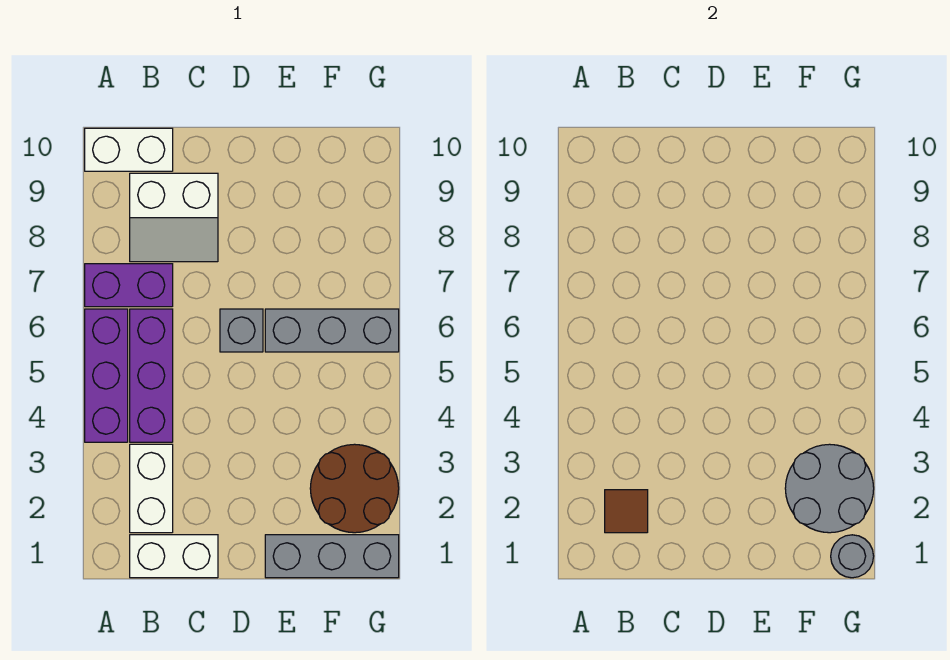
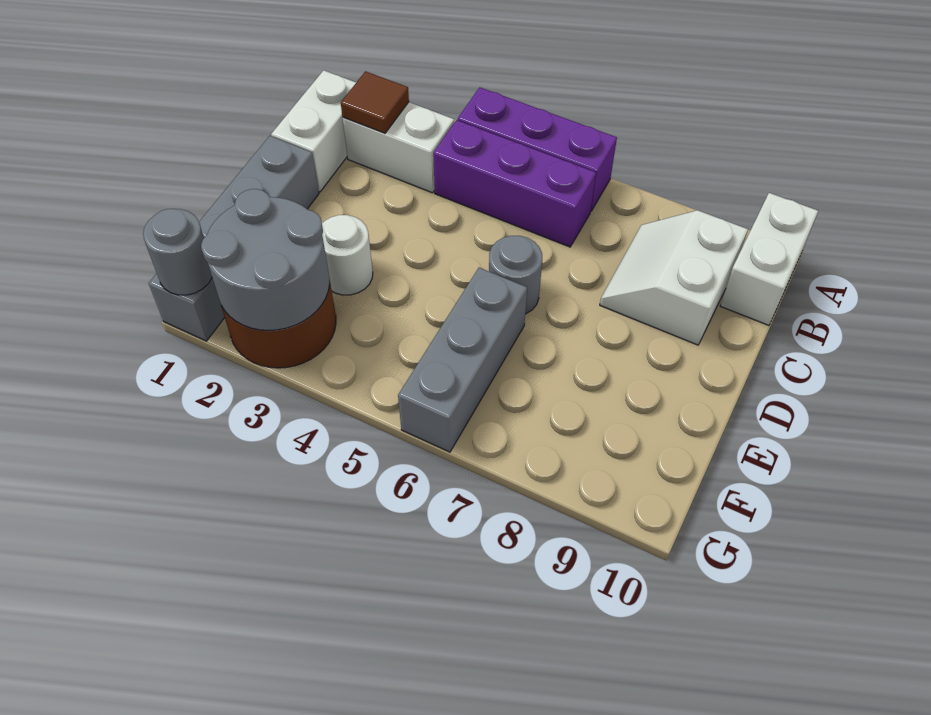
purple 1x2 brick [85,264,173,307] -> none
grey 1x1 brick [220,309,263,352] -> grey 1x1 round brick [489,236,542,314]
grey 1x3 brick [265,535,399,578] -> grey 1x4 brick [149,136,319,341]
none -> white 1x1 round brick [322,215,373,295]

